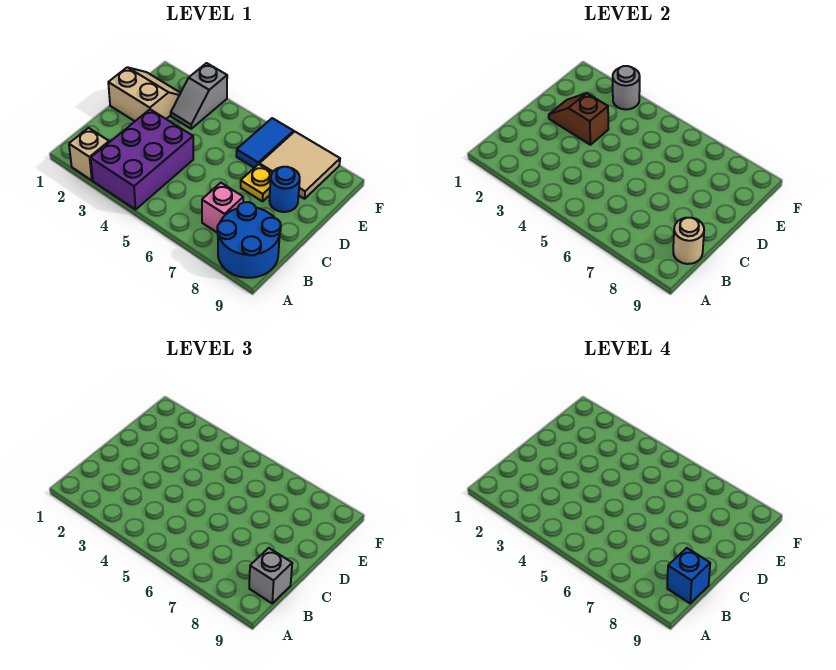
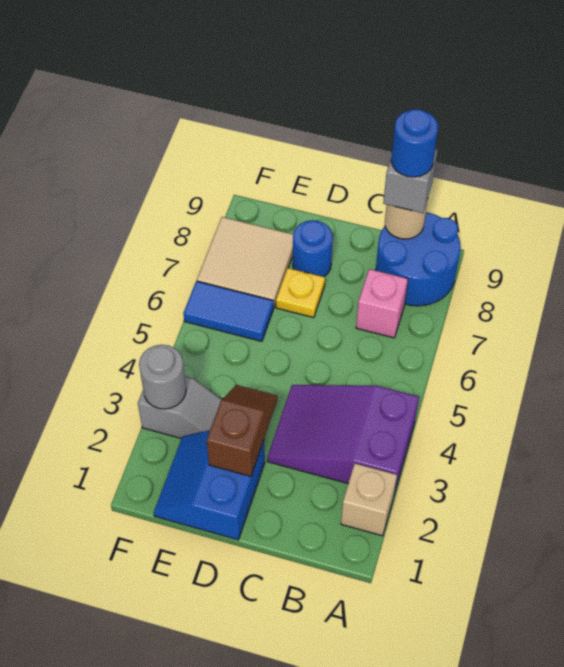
purple 2x3 brick [91,109,193,210] -> purple 2x3 slope [267,385,419,494]
blue 1x1 brick [667,548,710,603] -> blue 1x1 round brick [391,110,438,177]
tan 2x2 slope [108,67,180,121] -> blue 2x2 slope [154,430,265,540]
brown 1x2 slope [549,93,608,145] -> brown 1x2 slope turned to [207,385,277,476]

